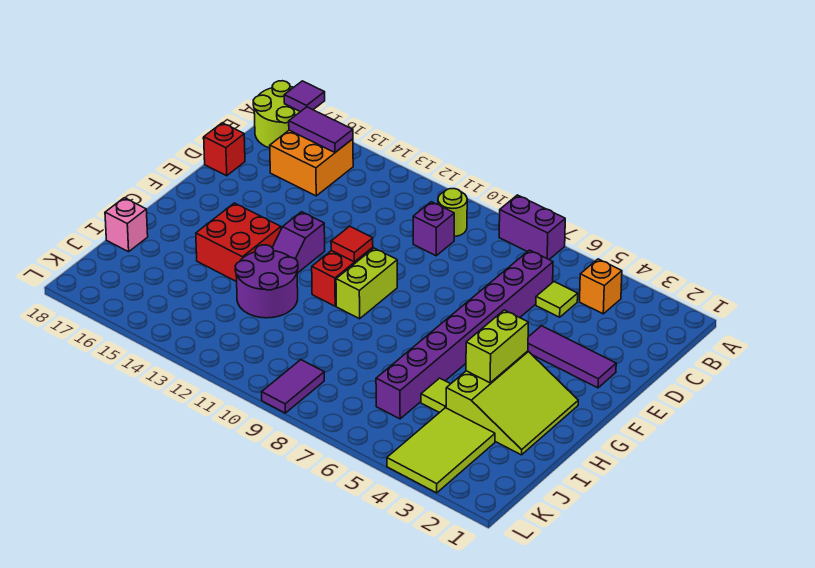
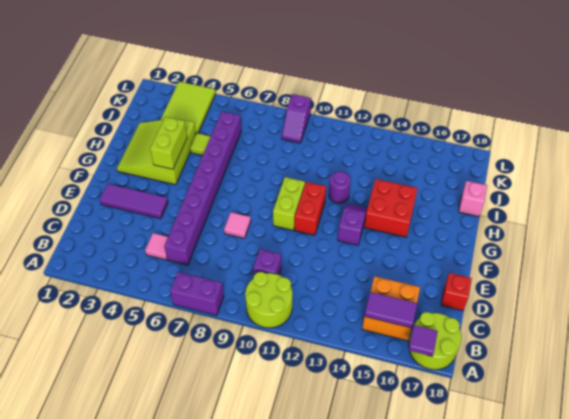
orange 1x1 brick [580,259,622,314] -> none
lime 1x1 round brick [438,189,467,237] -> lime 2x2 round brick [245,272,293,328]
lime 1x1 tile [536,282,578,317] -> pink 1x1 tile [145,233,168,260]
none -> pink 1x1 tile [224,212,251,238]
red 1x1 tile [331,226,373,262] -> none
purple 2x2 round brick [235,245,298,318] -> purple 1x1 round brick [329,171,351,203]
purple 1x2 tile [262,360,324,413] -> purple 1x2 slope [282,94,311,143]

